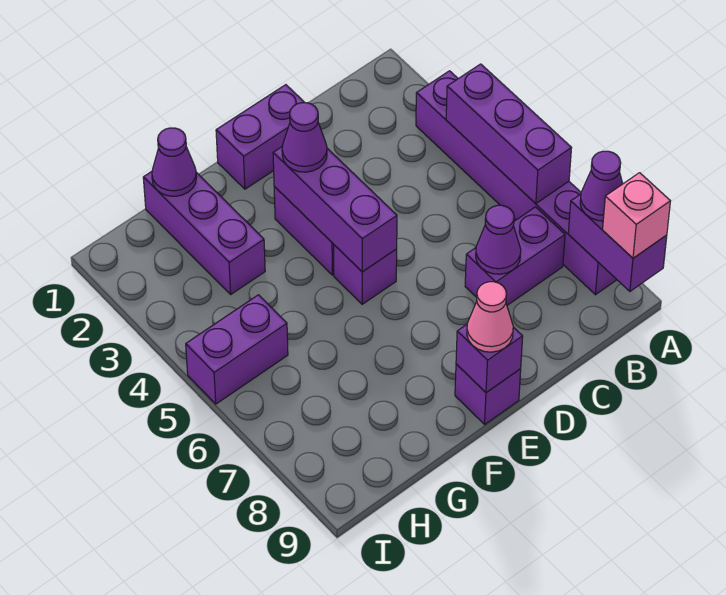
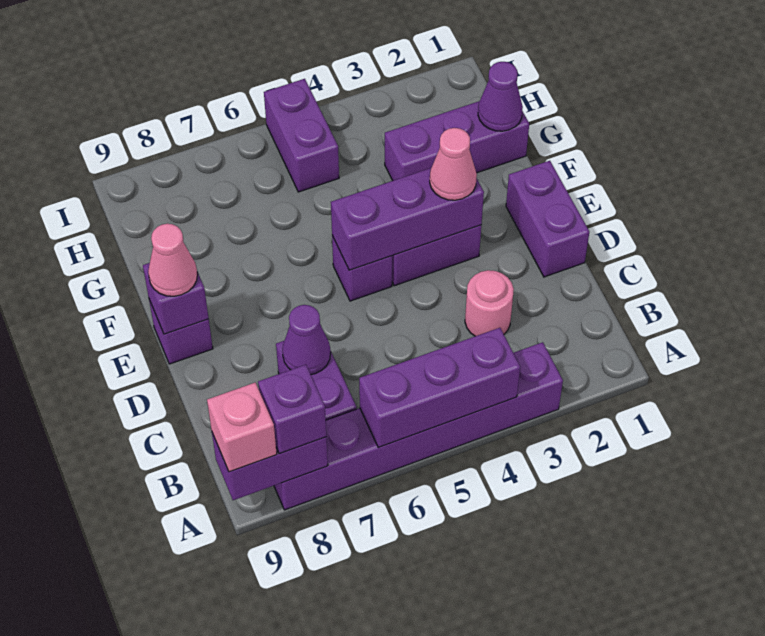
purple 1x1 cone [580,151,623,221] -> purple 1x1 brick [258,365,326,454]
none -> pink 1x1 round brick [465,270,514,336]
purple 1x1 cone [282,103,327,172] -> pink 1x1 cone [430,128,477,200]

